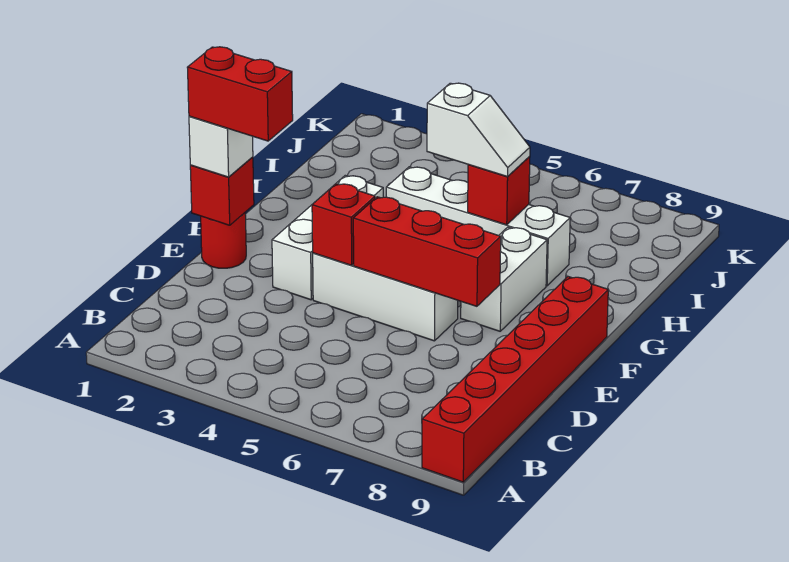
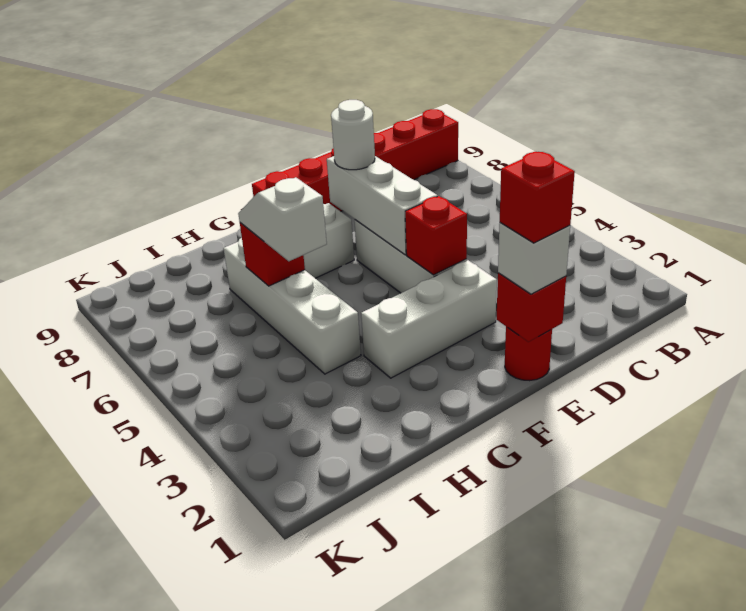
red 1x2 brick [187,47,293,141] -> red 1x1 brick [500,152,575,243]
red 1x3 brick [353,197,501,306] -> white 1x3 brick [327,156,438,255]
none -> white 1x1 round brick [331,100,375,170]

